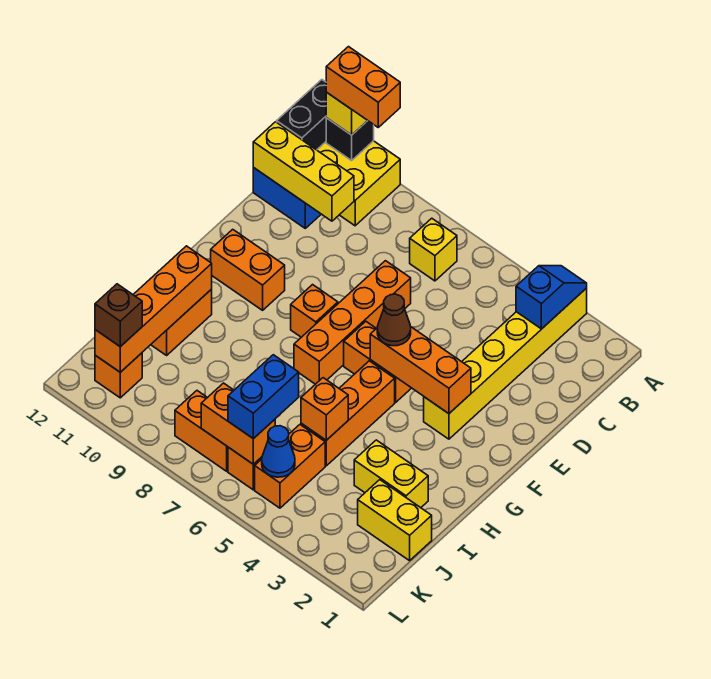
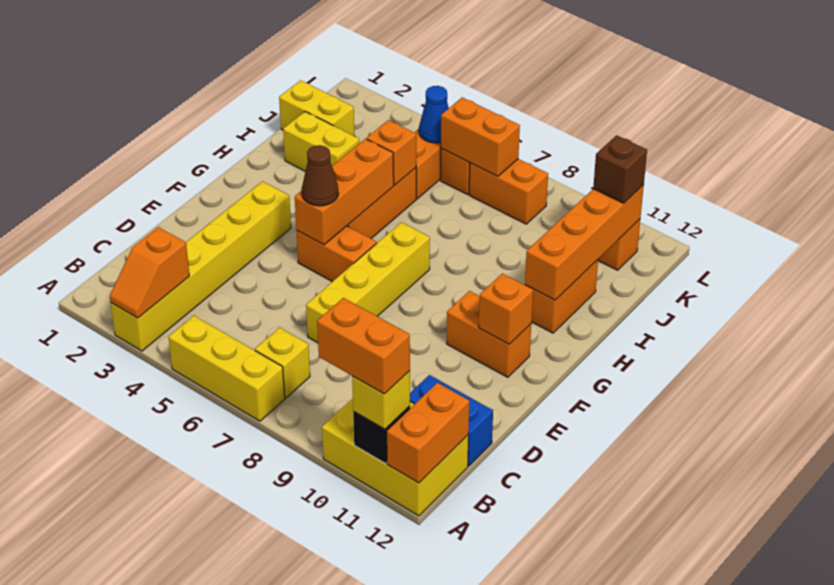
blue 1x2 slope [516,266,587,329] -> orange 1x2 slope [110,227,189,318]
black 1x2 brick [277,80,326,150] -> orange 1x2 brick [387,383,469,483]
yellow 1x3 brick [253,122,354,221] -> yellow 1x3 brick moved to [168,316,285,421]
orange 1x4 brick [294,261,411,384] -> yellow 1x4 brick [306,222,430,343]
orange 1x3 brick [370,327,471,414] -> orange 1x3 brick turned to [295,139,394,245]
orange 1x1 brick [291,285,338,337] -> orange 1x1 brick moved to [479,273,533,344]
blue 1x2 brick [228,355,299,439] -> none

